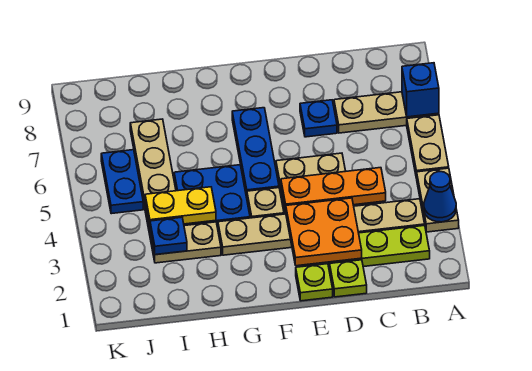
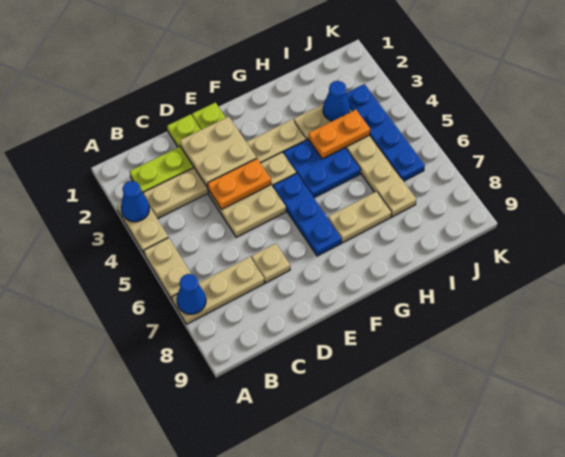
blue 1x1 brick [402,63,439,117] -> blue 1x1 cone [177,274,206,314]
orange 1x3 plate [281,168,386,212] -> orange 1x2 plate [208,159,271,210]
orange 2x2 plate [286,198,362,266] -> tan 2x2 plate [180,117,257,188]
blue 1x1 plate [300,100,337,137] -> tan 1x1 plate [251,243,290,283]
none -> tan 1x2 plate [328,191,392,243]
yellow 1x2 plate [145,187,216,226] -> orange 1x2 plate [308,110,370,159]
blue 1x1 plate [150,217,187,255] -> blue 1x1 cone [323,81,350,121]
blue 1x2 plate [101,150,143,214] -> blue 1x4 plate [346,84,425,181]

